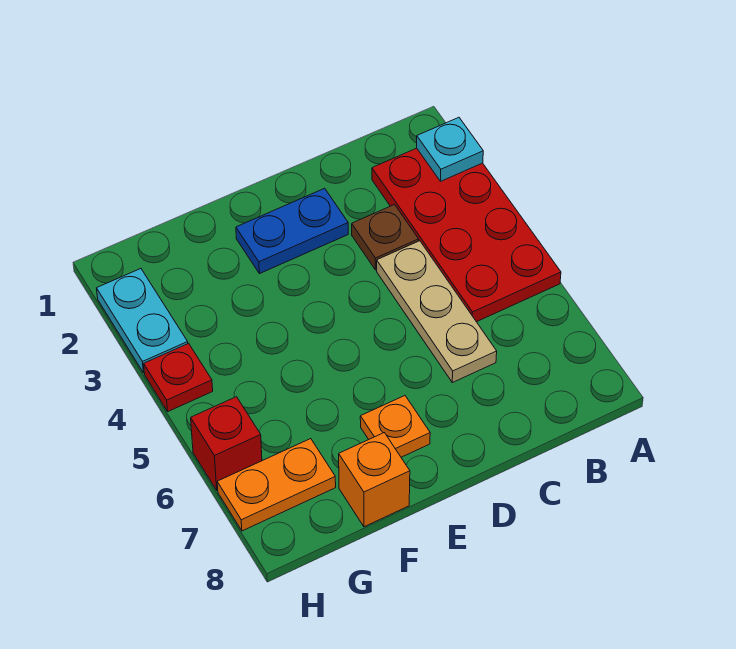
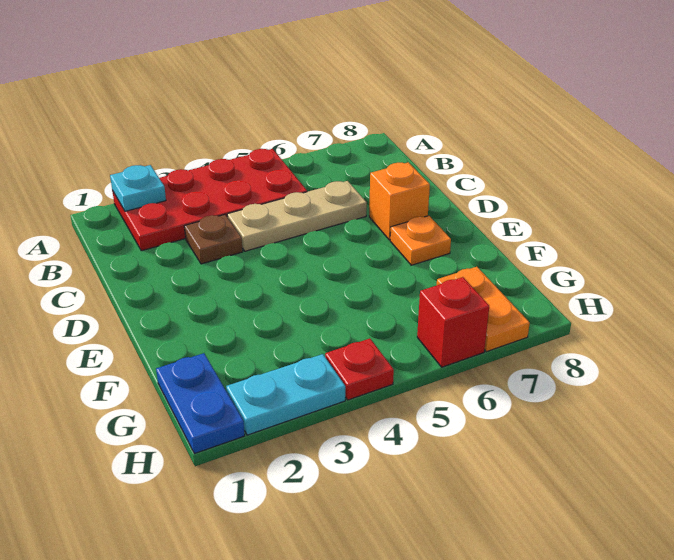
blue 1x2 plate [236,188,348,274] -> blue 1x2 plate moved to [156,353,245,454]
orange 1x1 brick [339,433,410,527] -> orange 1x1 brick moved to [369,162,430,240]

